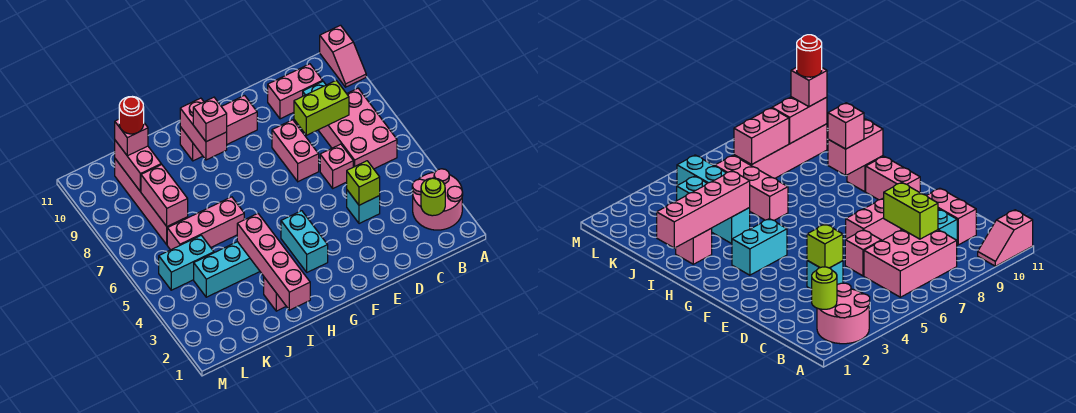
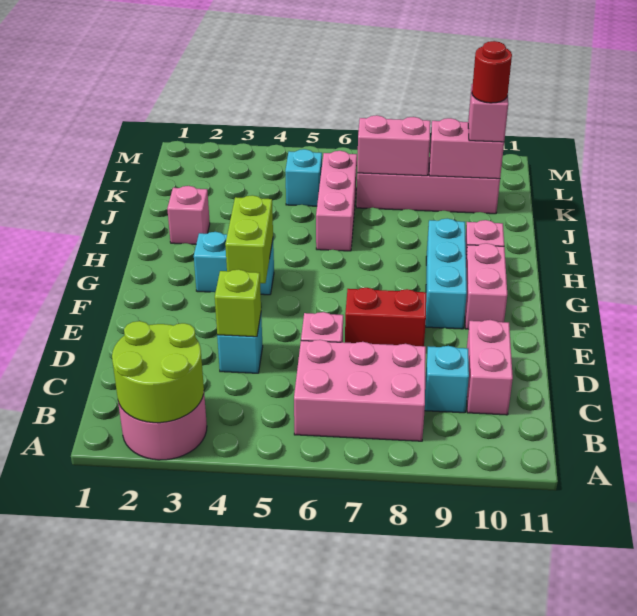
pink 1x2 slope [320,25,366,87] -> none
lime 1x1 round brick [421,178,445,216] -> lime 2x2 round brick [112,321,204,423]
lime 1x2 brick [294,80,349,135] -> lime 1x2 brick moved to [225,195,273,283]
pink 1x2 brick [272,120,319,182] -> red 1x2 brick [345,288,426,346]
pink 1x2 brick [180,98,227,160] -> none
pink 1x1 brick [193,97,227,142] -> none
pink 1x4 brick [237,214,310,310] -> none
cyan 1x3 brick [194,242,260,297] -> cyan 1x3 brick moved to [426,218,467,329]
cyan 1x2 brick [159,235,214,290] -> cyan 1x1 brick [285,149,322,206]

